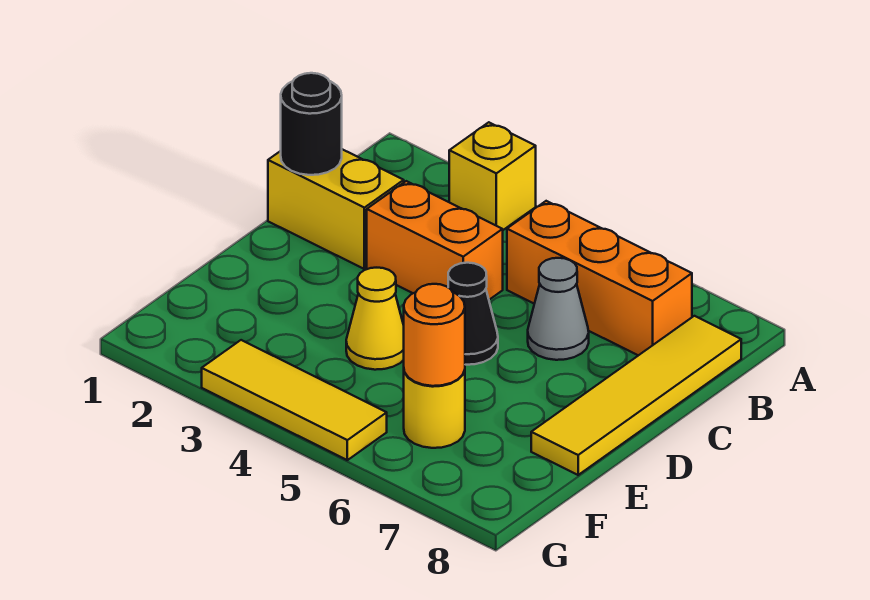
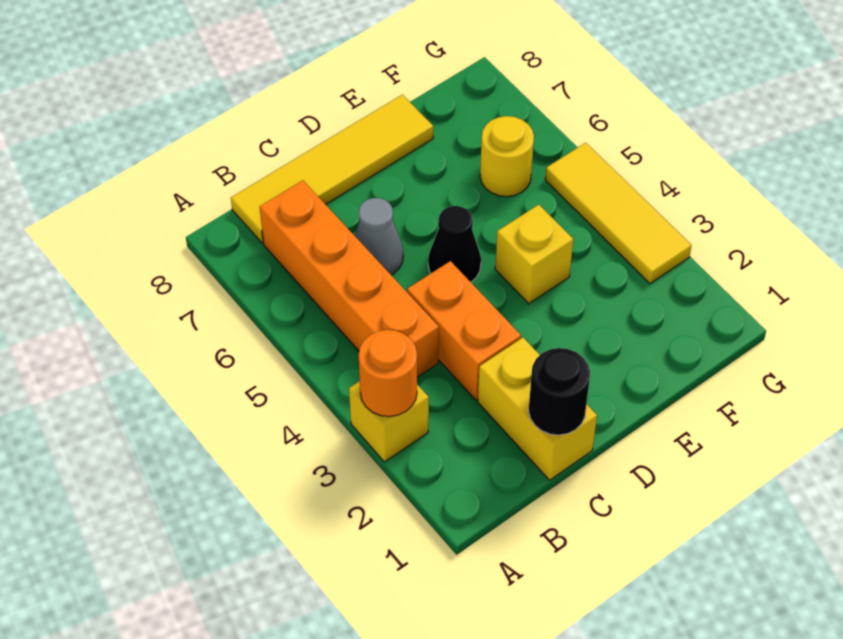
orange 1x3 brick [507,201,692,355] -> orange 1x4 brick [260,181,439,377]
yellow 1x1 cone [346,268,404,370] -> yellow 1x1 brick [495,205,573,304]
orange 1x1 round brick [404,284,465,386] -> orange 1x1 round brick moved to [359,330,417,417]

